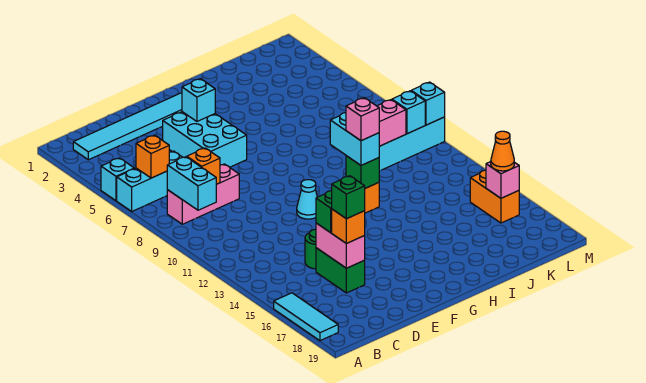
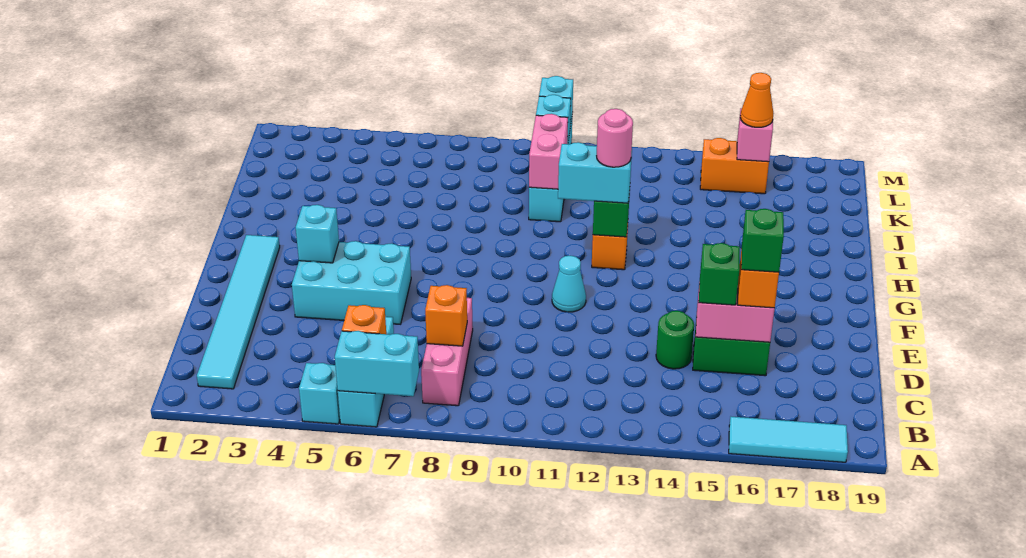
cyan 1x2 brick [167,157,216,210] -> cyan 1x2 brick moved to [335,331,419,396]
pink 1x1 brick [346,98,379,141] -> pink 1x1 round brick [597,109,633,167]

